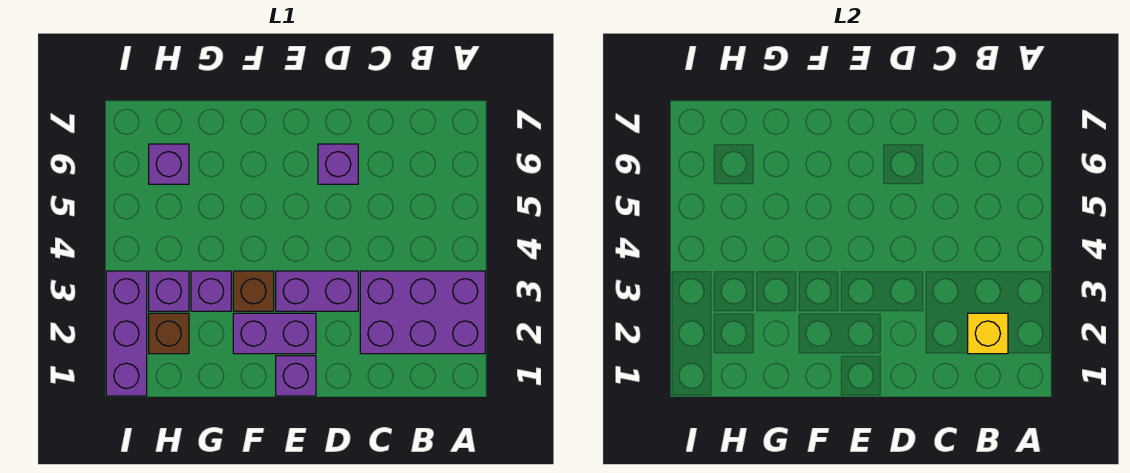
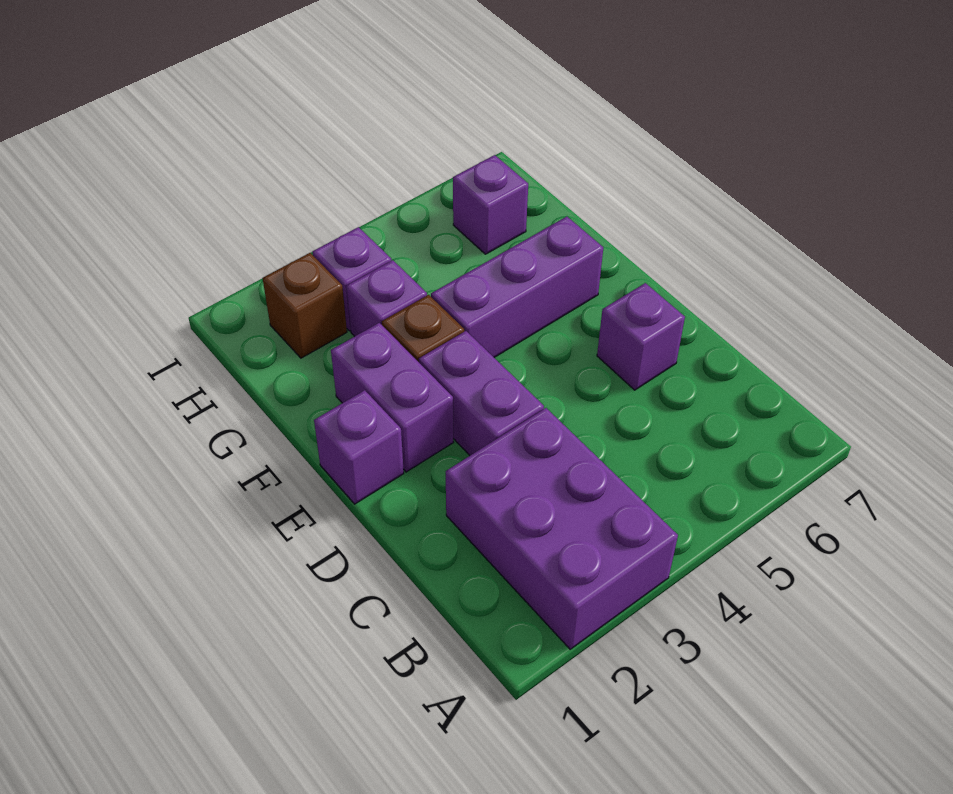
yellow 1x1 brick [968,313,1008,354] -> none
purple 1x3 brick [106,271,147,396] -> purple 1x3 brick moved to [431,217,603,357]

